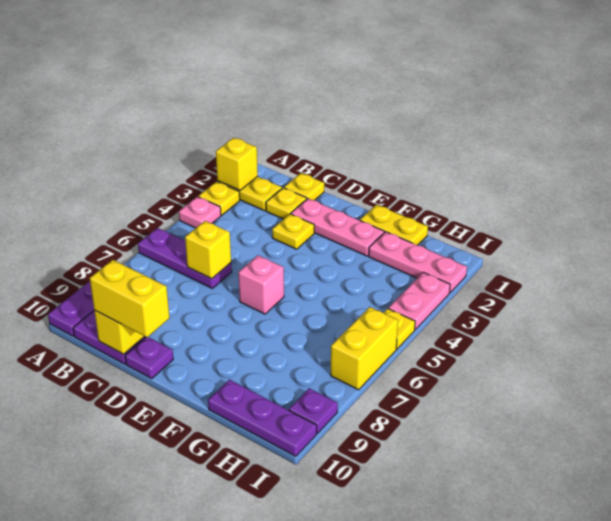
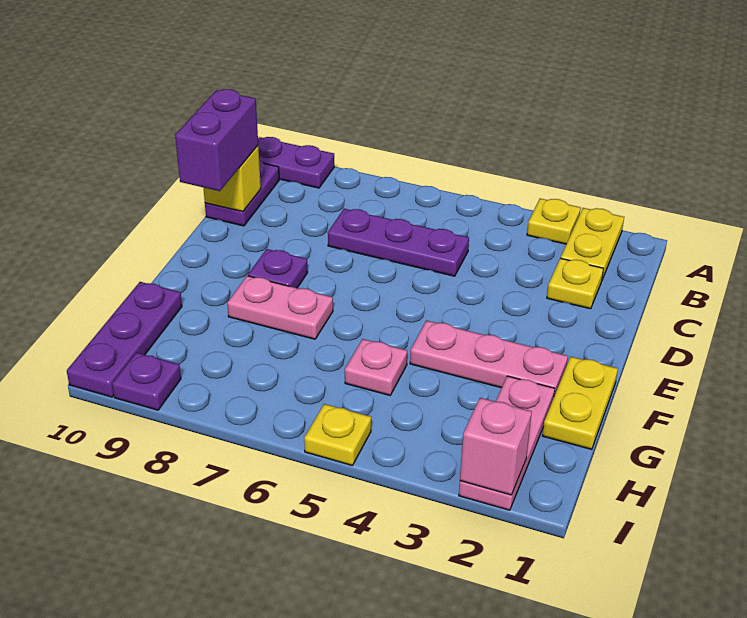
yellow 1x1 brick [216,138,258,190] -> none
pink 1x1 plate [179,197,221,228] -> pink 1x1 plate moved to [345,339,407,395]
purple 1x3 plate [138,228,232,288] -> purple 1x3 plate turned to [328,209,469,276]
yellow 1x1 plate [284,173,324,200] -> none
yellow 1x1 brick [185,221,231,279] -> none
yellow 1x2 brick [90,260,169,337] -> purple 1x2 brick [175,89,258,191]
pink 1x3 plate [291,199,384,256] -> pink 1x3 plate turned to [410,321,568,396]
yellow 1x1 plate [272,214,314,249] -> none
purple 1x1 plate [125,337,173,379] -> purple 1x1 plate moved to [248,249,308,288]
pink 1x1 brick [238,255,284,314] -> pink 1x1 brick moved to [460,398,532,495]
pink 1x2 plate [388,272,450,329] -> pink 1x2 plate moved to [227,276,333,339]
yellow 1x2 brick [331,307,398,390] -> none

